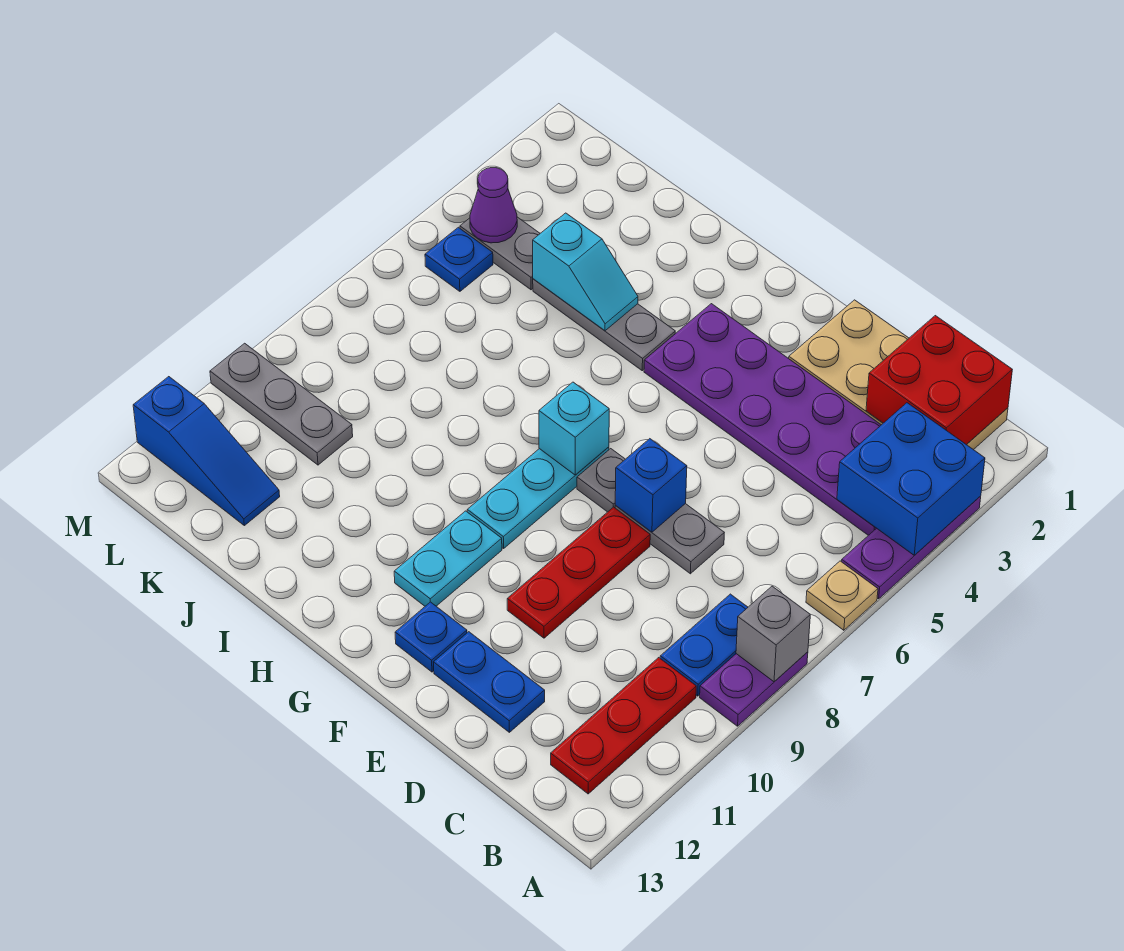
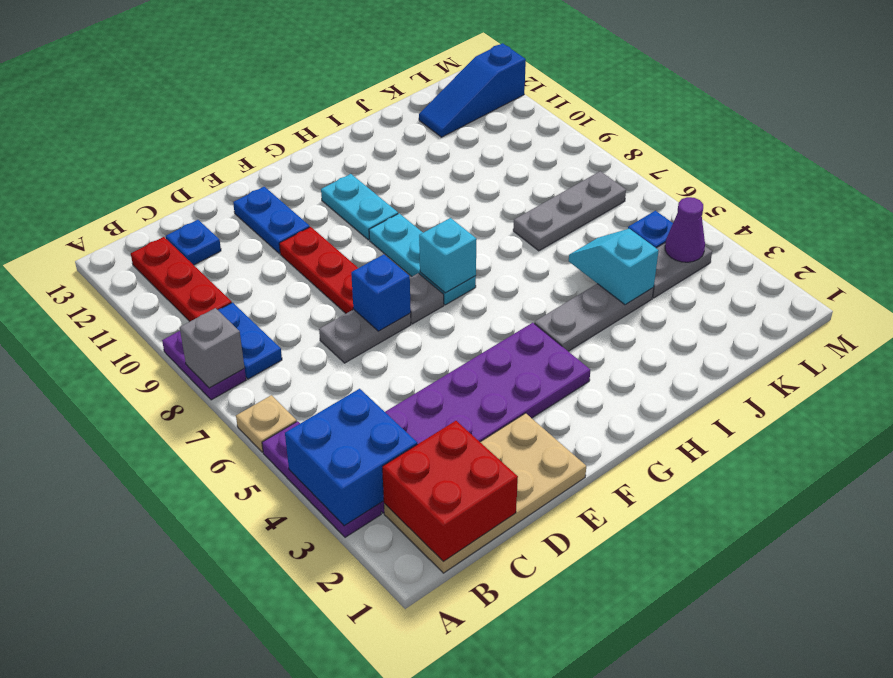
blue 1x2 plate [434,632,545,732] -> blue 1x2 plate turned to [233,187,310,254]
blue 1x1 plate [395,602,467,672] -> blue 1x1 plate moved to [166,220,221,265]
cyan 1x2 slope [533,213,638,331] -> cyan 1x2 slope turned to [569,229,659,305]
grey 1x3 plate [210,343,353,465] -> grey 1x3 plate moved to [513,171,626,251]

